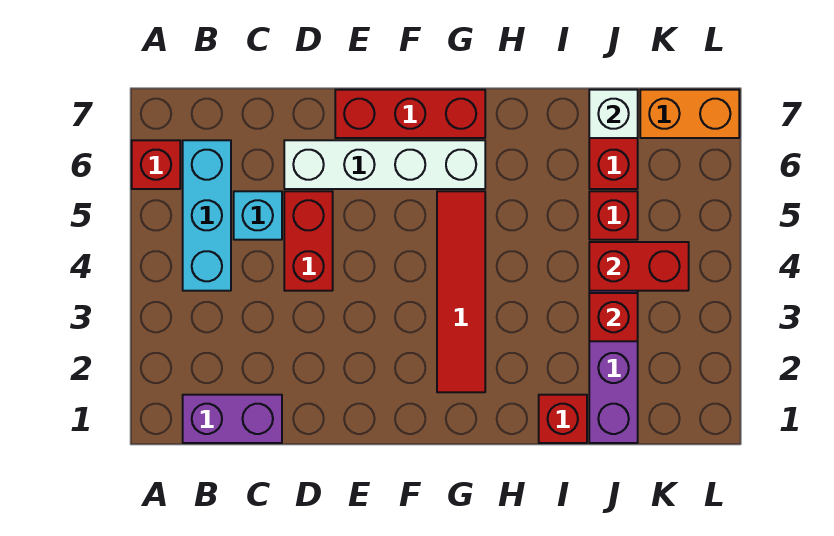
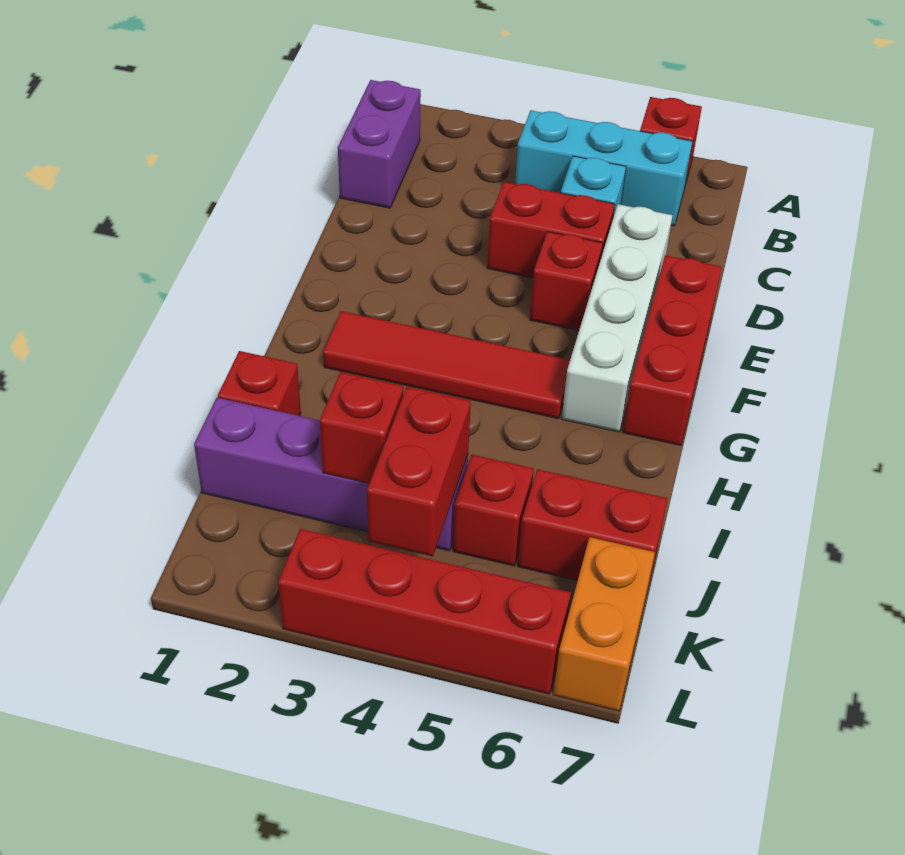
none -> red 1x1 brick [530,232,603,331]
white 1x1 brick [589,90,638,138] -> none
none -> red 1x4 brick [278,529,571,694]

